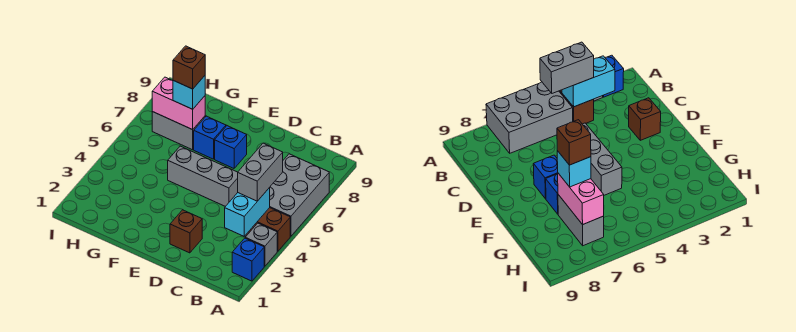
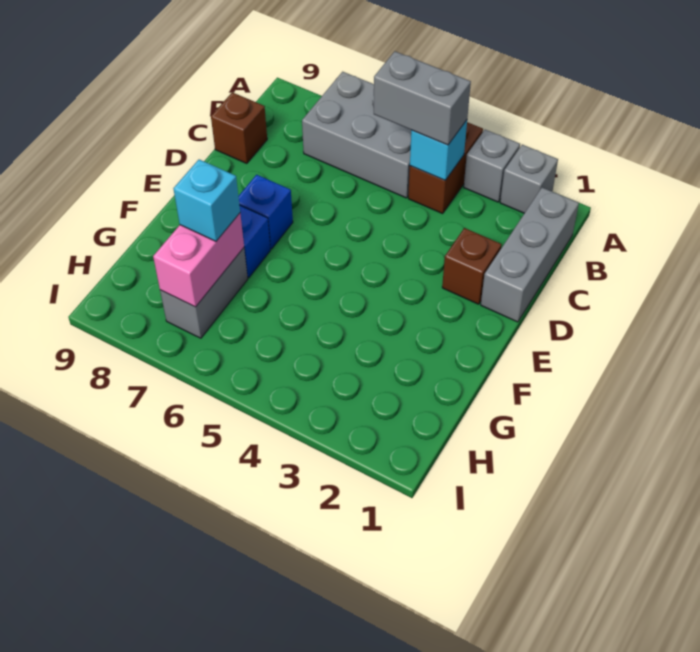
blue 1x1 brick [232,238,264,281] -> grey 1x1 brick [500,145,558,213]
cyan 1x2 brick [225,188,270,236] -> cyan 1x1 brick [410,120,467,180]
grey 1x3 brick [168,146,238,206] -> grey 1x3 brick moved to [481,188,579,322]
brown 1x1 brick [173,46,205,89] -> brown 1x1 brick moved to [211,92,267,164]

